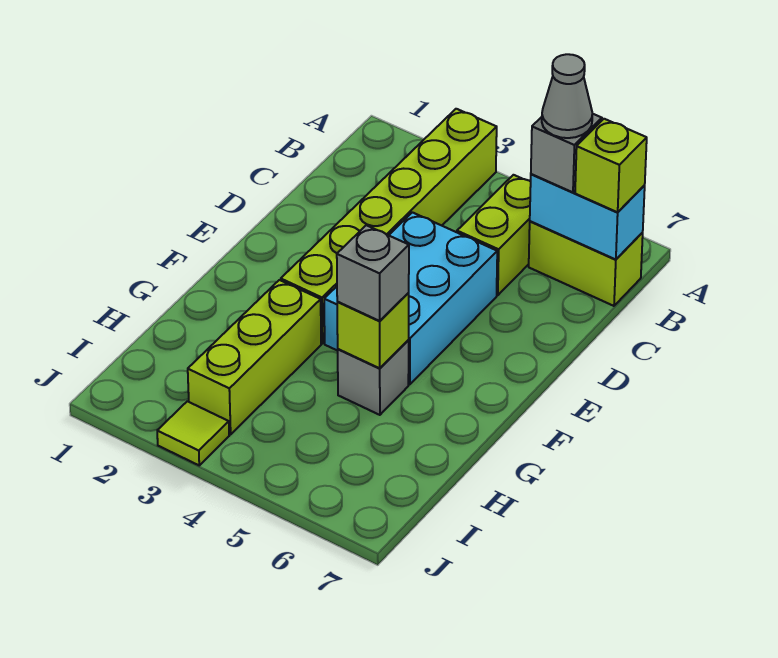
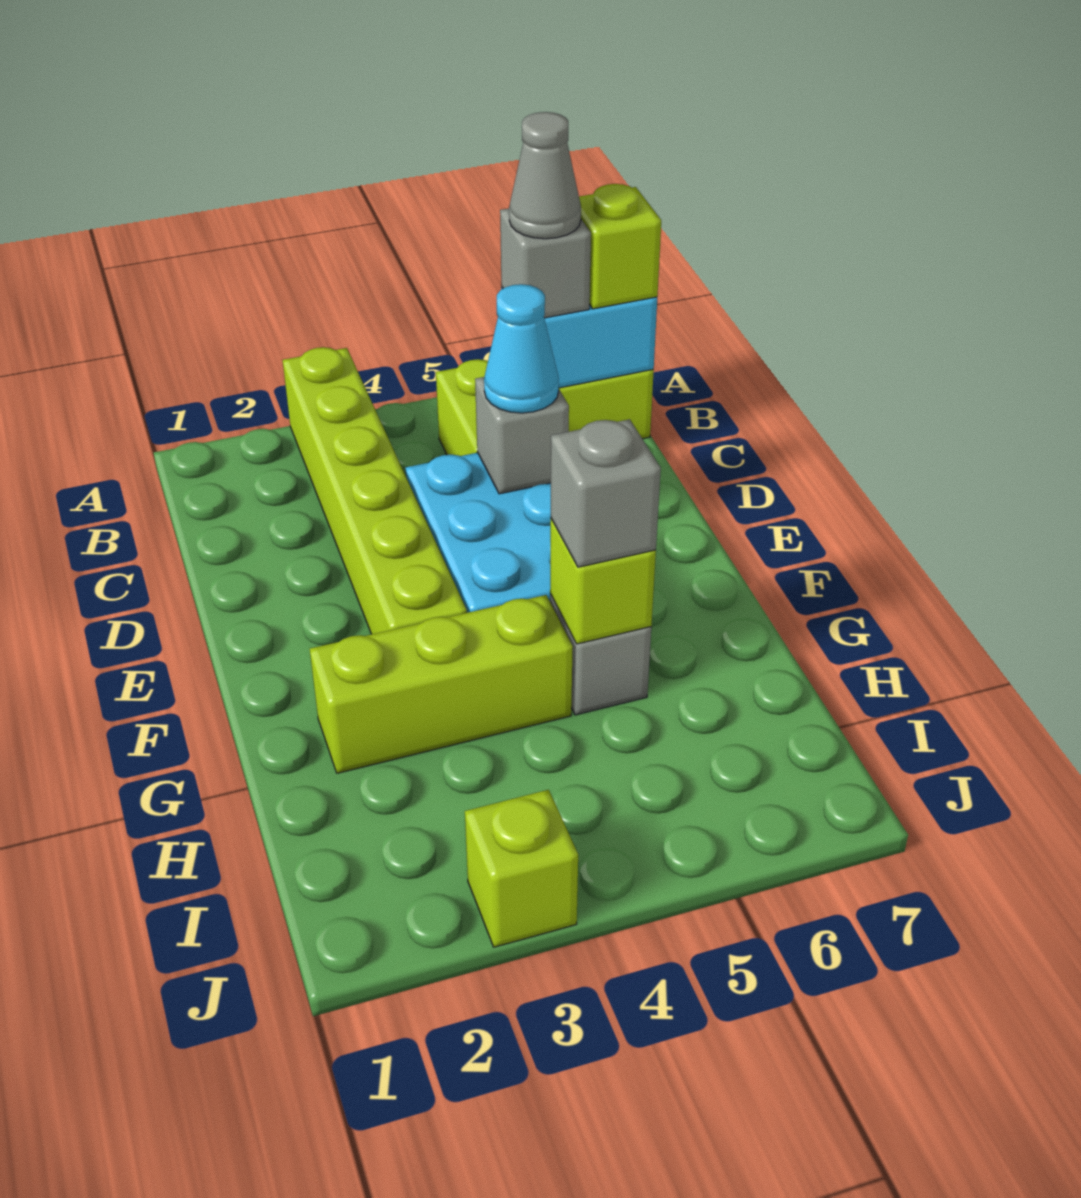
none -> grey 1x1 brick [475,377,569,494]
none -> cyan 1x1 cone [484,284,559,413]
lime 1x3 brick [188,280,321,434] -> lime 1x3 brick turned to [310,595,573,773]
lime 1x1 tile [157,401,229,465] -> lime 1x1 brick [465,790,578,947]

